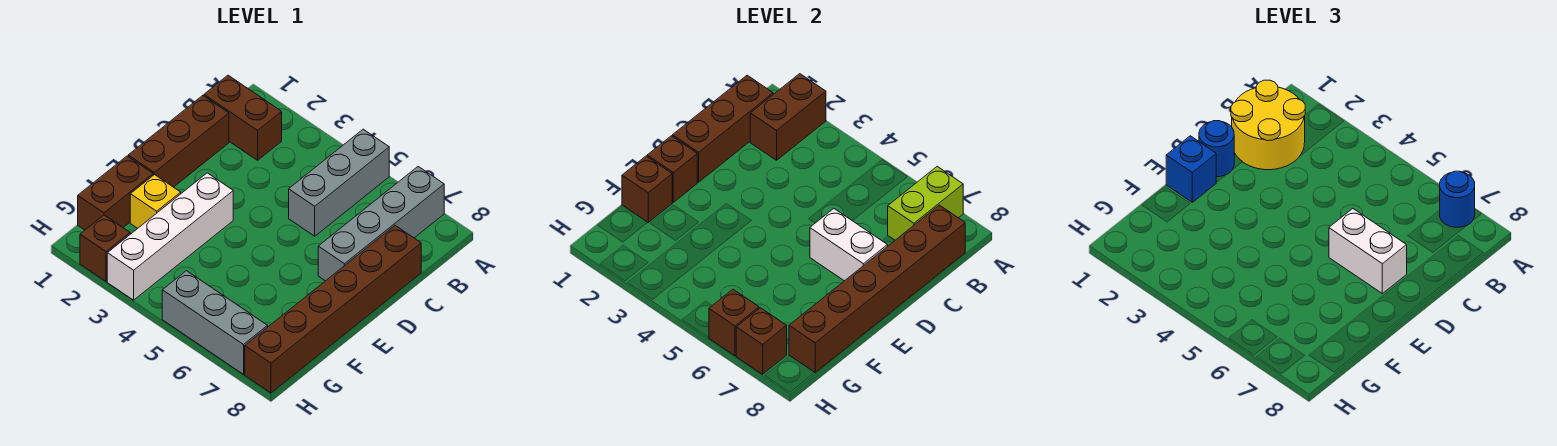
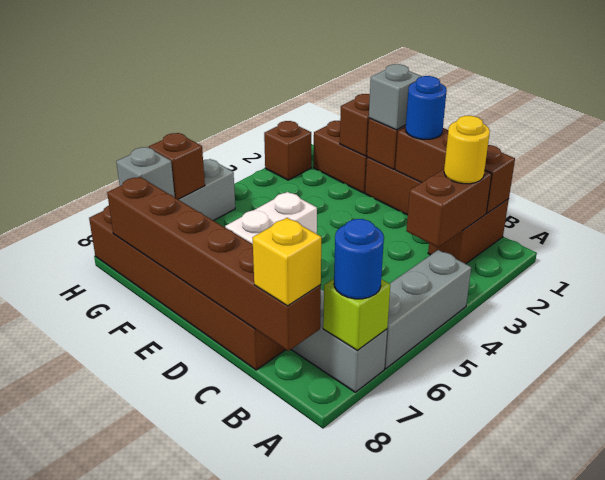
brown 1x2 brick [750,74,826,160] -> brown 1x2 brick turned to [406,169,492,247]
grey 1x3 brick [289,129,389,236] -> grey 1x3 brick turned to [385,250,471,369]
lime 1x2 brick [888,167,963,240] -> lime 1x1 brick [323,279,390,351]
yellow 2x2 round brick [1231,80,1305,170] -> yellow 1x1 round brick [444,116,490,184]
white 1x2 brick [1329,209,1407,294] -> none
blue 1x1 brick [1166,136,1216,202] -> grey 1x1 brick [369,64,422,130]
white 1x4 brick [107,173,233,300] -> none
yellow 1x1 brick [130,174,181,228] -> yellow 1x1 brick moved to [252,218,321,306]
brown 1x1 brick [736,308,787,374] -> grey 1x1 brick [116,147,175,197]

